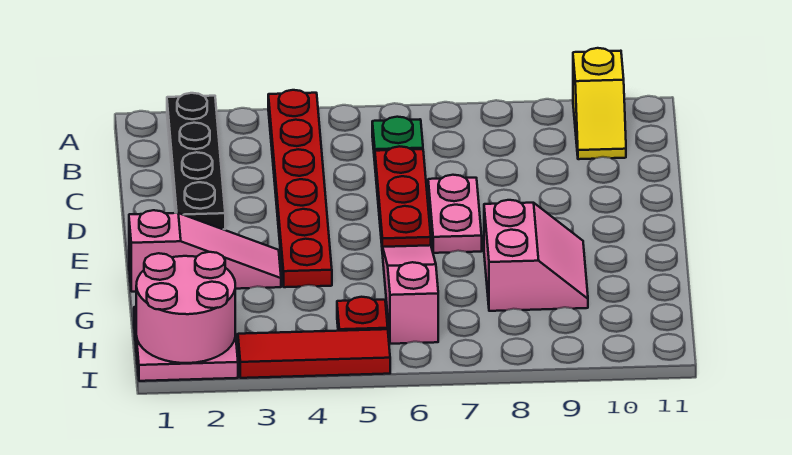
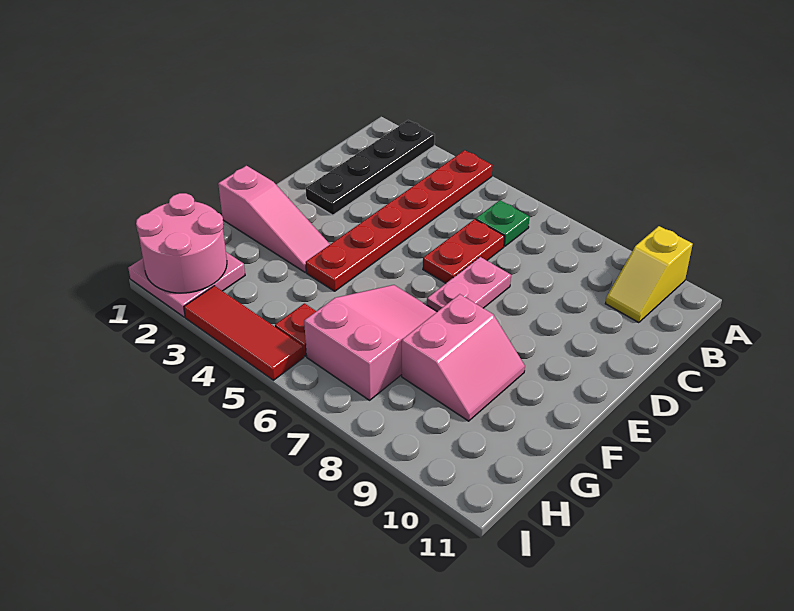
red 1x3 plate [375,146,431,254] -> red 1x2 plate [423,219,504,283]
pink 1x3 slope [383,245,438,344] -> pink 2x3 slope [304,285,437,400]

